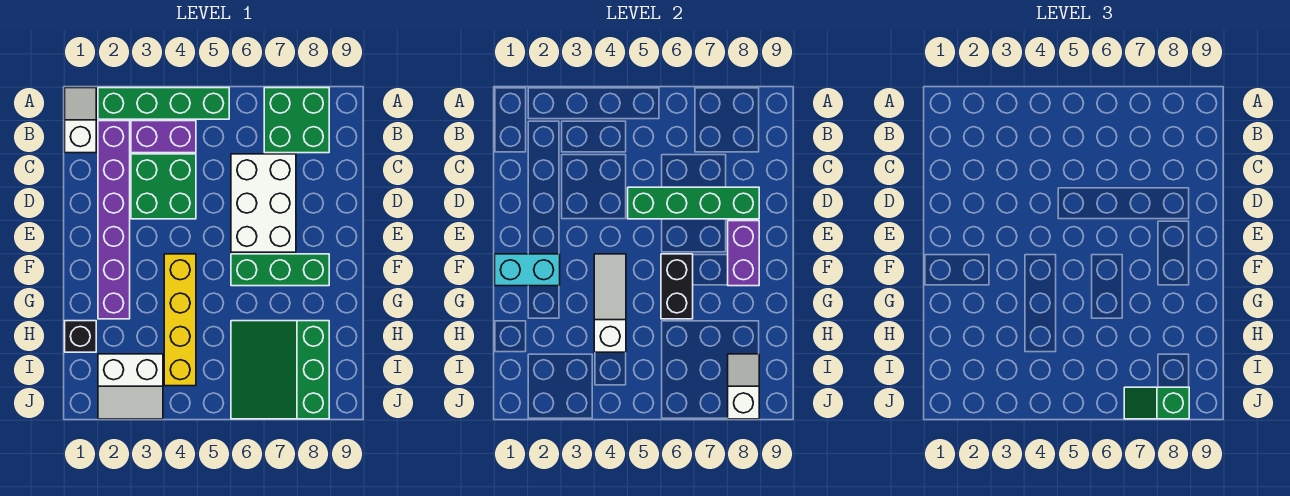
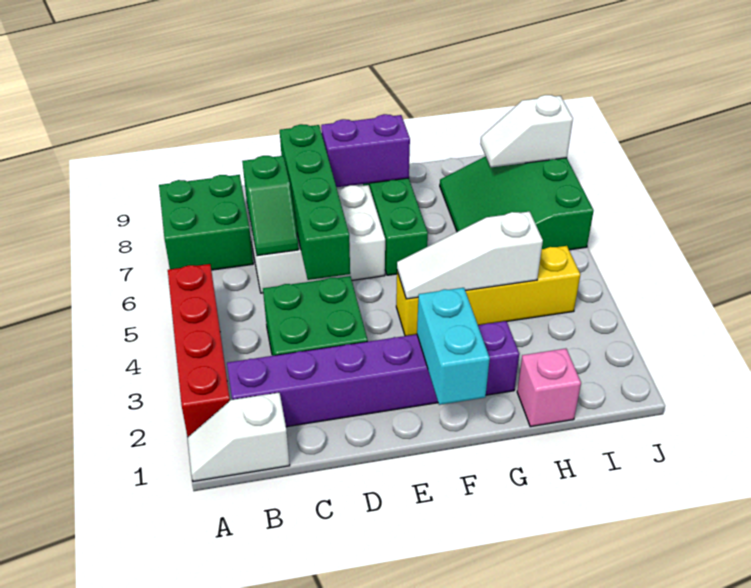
green 1x4 brick [98,88,229,119] -> red 1x4 brick [168,264,230,437]
purple 1x2 brick [131,121,196,153] -> none
black 1x2 brick [661,254,693,319] -> none
black 1x1 brick [65,321,96,352] -> pink 1x1 brick [517,349,581,427]
green 3x3 slope [231,321,329,419] -> green 3x3 slope turned to [440,156,594,250]
white 2x2 slope [98,354,163,419] -> none
green 1x2 slope [1124,387,1189,419] -> green 1x2 slope moved to [242,156,299,256]

